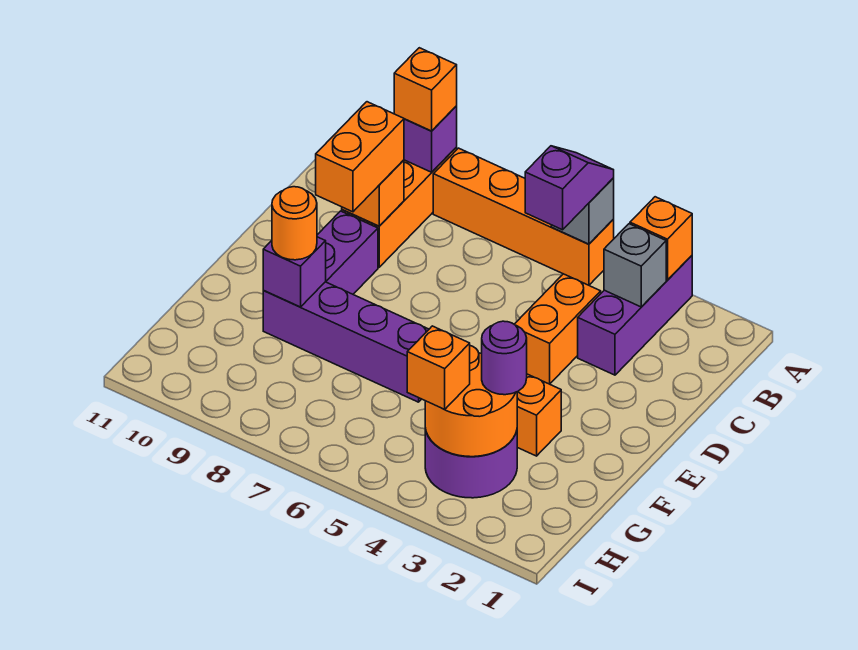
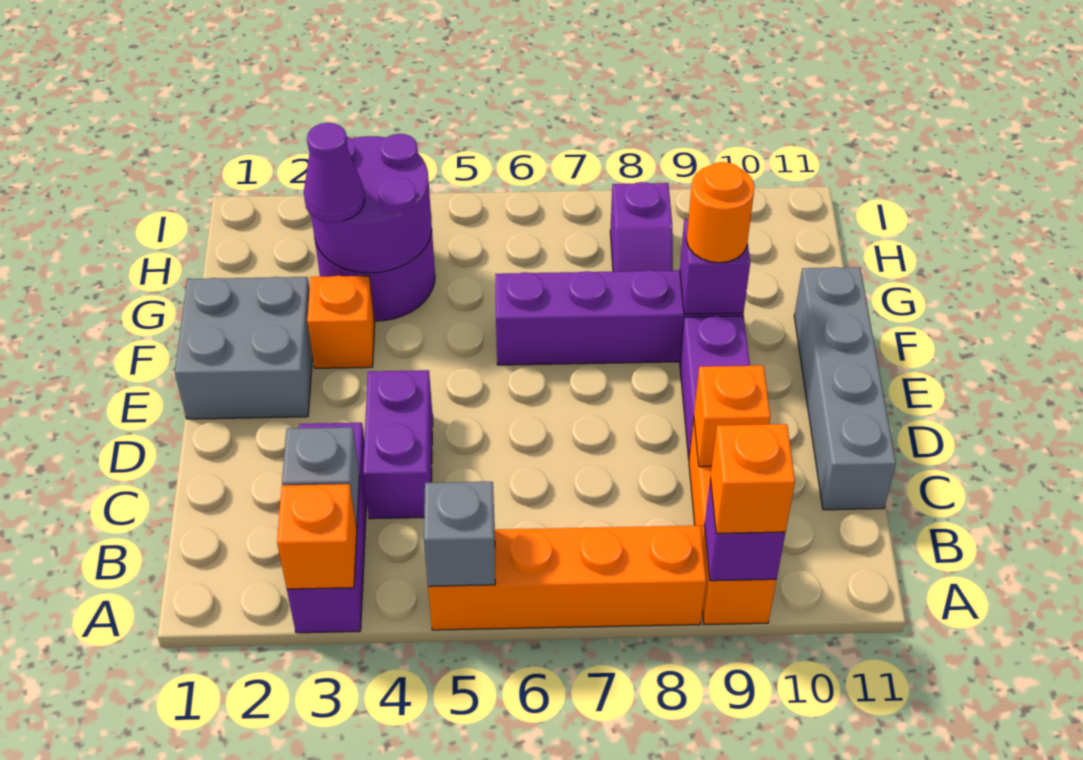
purple 1x2 slope [525,146,614,230] -> purple 1x2 slope moved to [610,182,673,272]
orange 1x2 brick [514,274,601,384] -> purple 1x2 brick [363,370,433,519]
orange 1x2 brick [316,102,404,212] -> none
none -> grey 1x4 brick [794,267,896,510]
none -> grey 2x2 brick [175,277,313,419]
orange 2x2 round brick [425,346,517,457] -> purple 2x2 round brick [311,134,432,273]
purple 1x1 round brick [482,321,527,395] -> purple 1x1 cone [304,123,365,222]
orange 1x1 brick [407,326,470,409] -> none

